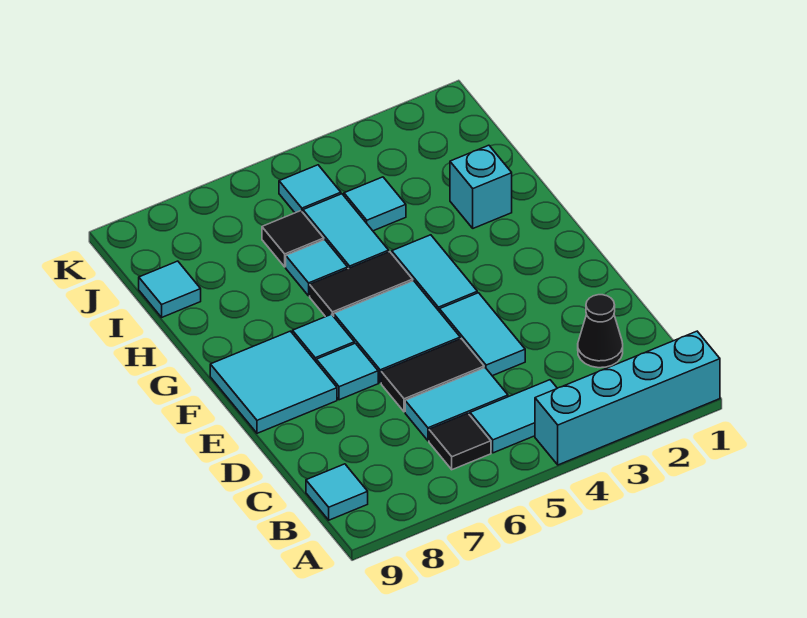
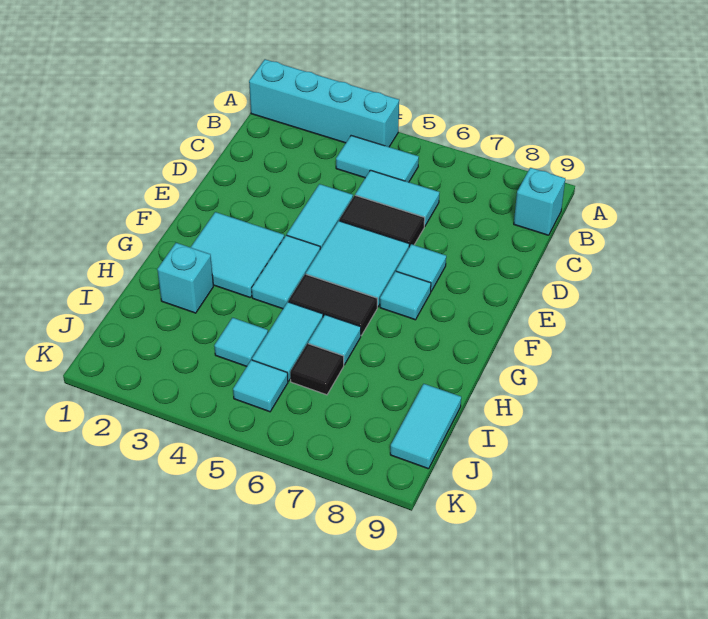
black 1x1 tile [429,414,491,470] -> none
cyan 1x1 tile [306,464,368,520] -> cyan 1x1 brick [514,168,565,235]
black 1x1 cone [578,295,623,368] -> none
cyan 2x2 tile [210,331,337,433] -> cyan 2x2 tile moved to [191,212,284,297]
cyan 1x1 tile [139,261,201,317] -> cyan 1x2 tile [390,384,461,469]

